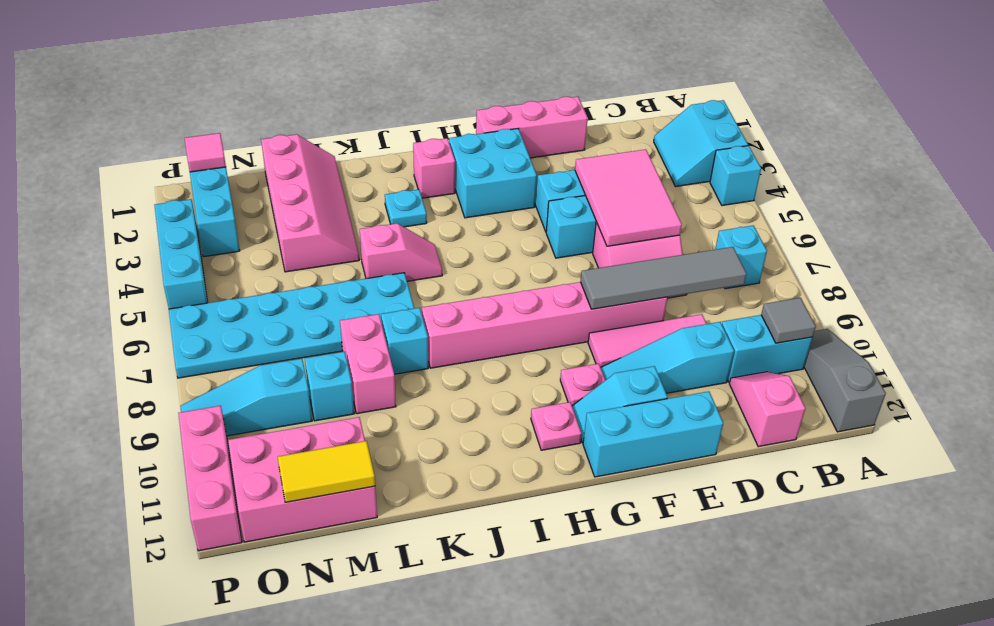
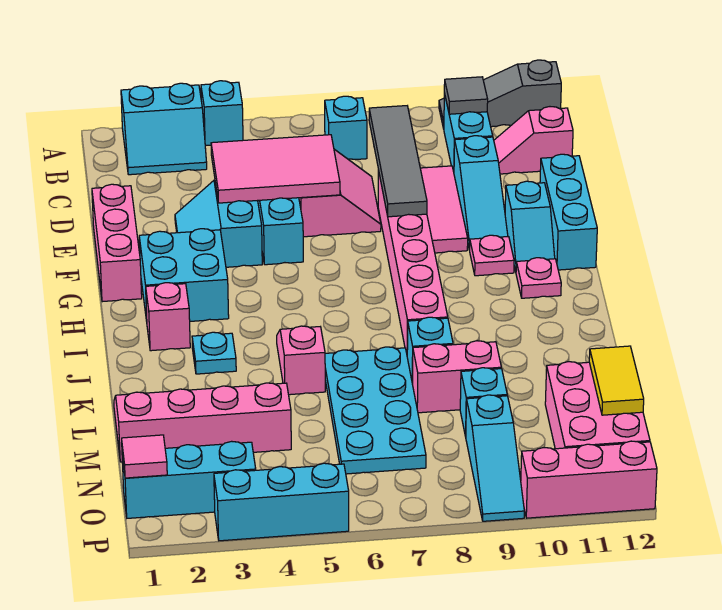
cyan 2x6 plate [169,273,414,378] -> cyan 2x4 plate [325,347,426,474]

